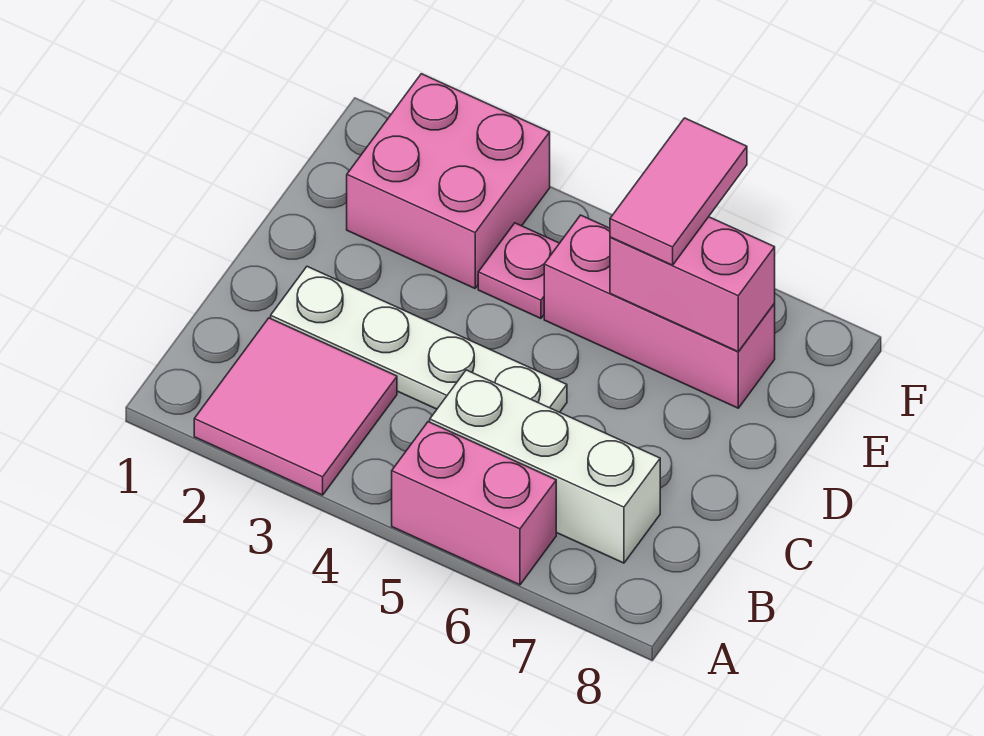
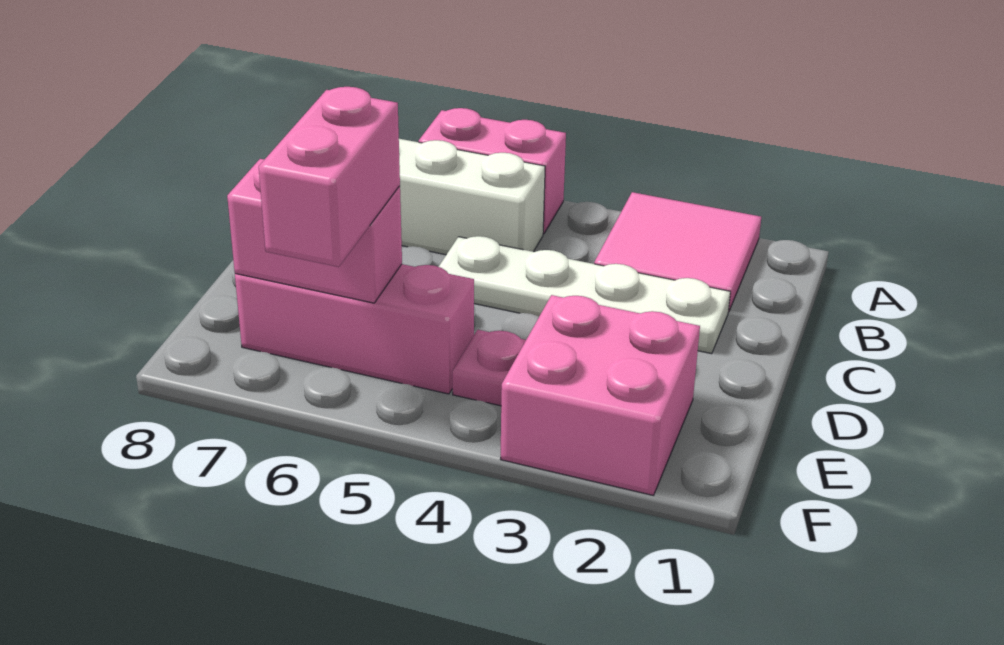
pink 1x2 tile [610,118,747,265] -> pink 1x2 brick [259,87,400,267]

